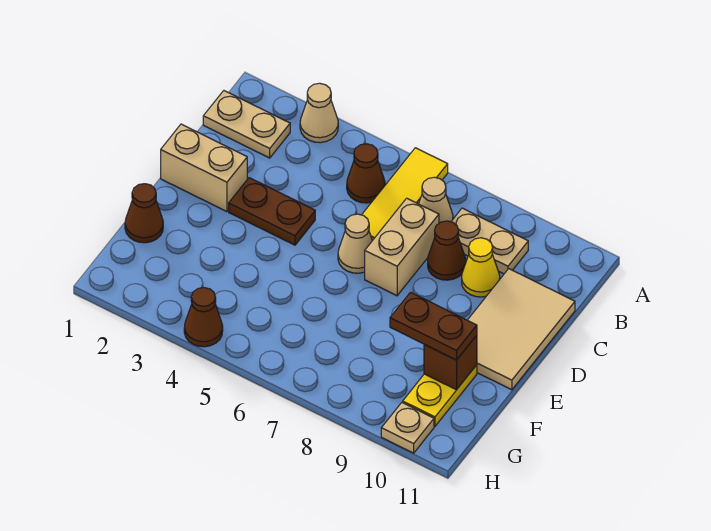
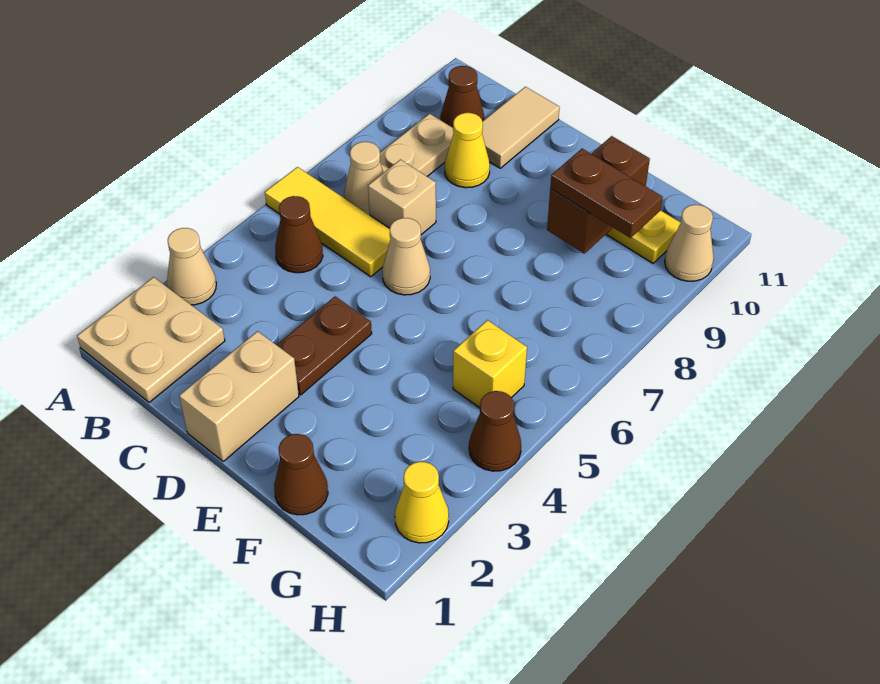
tan 1x2 plate [203,91,290,158] -> tan 2x2 plate [77,277,225,402]
tan 1x2 brick [365,198,439,296] -> tan 1x1 brick [368,160,436,235]
brown 1x1 cone [428,221,466,280] -> brown 1x1 cone moved to [440,66,484,128]
tan 2x3 tile [468,269,575,390] -> tan 1x2 tile [482,87,560,168]
brown 1x2 plate [390,292,477,360] -> brown 1x2 plate turned to [550,149,663,238]
brown 1x1 brick [424,335,477,390] -> brown 1x2 brick [547,136,650,253]
none -> yellow 1x1 brick [453,320,527,408]
none -> yellow 1x1 cone [395,462,449,543]
tan 1x1 plate [381,403,434,453] -> tan 1x1 cone [665,205,714,281]

